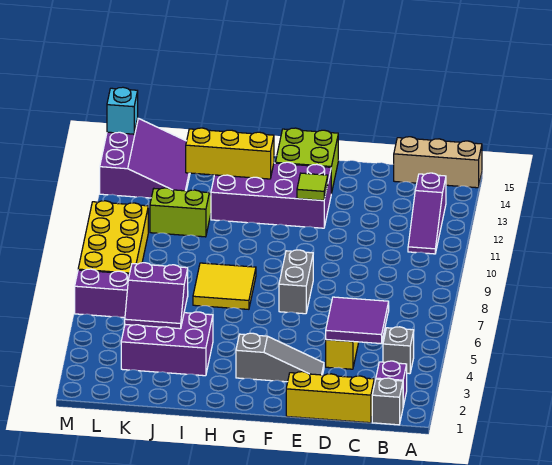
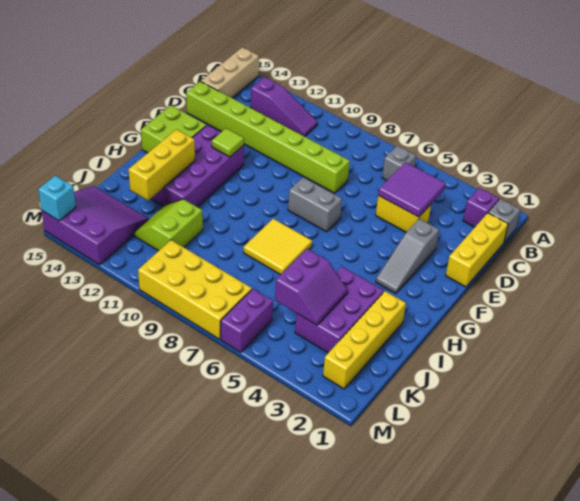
grey 1x1 brick [383,327,414,374] -> grey 1x1 brick moved to [382,146,416,180]
none -> lime 1x8 brick [186,81,350,193]
grey 1x3 slope [236,333,324,382] -> grey 1x3 slope turned to [376,219,439,294]
none -> yellow 1x4 brick [323,291,406,389]

